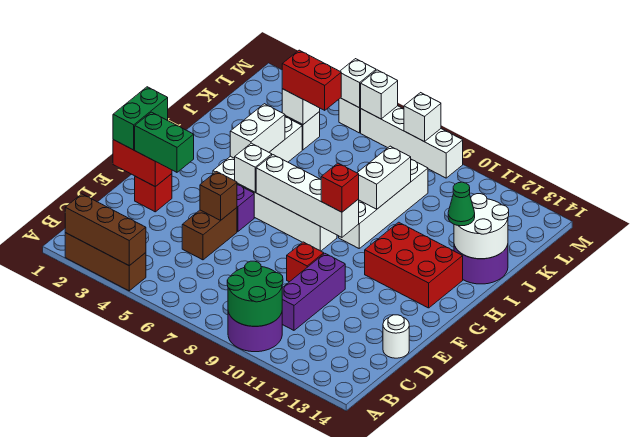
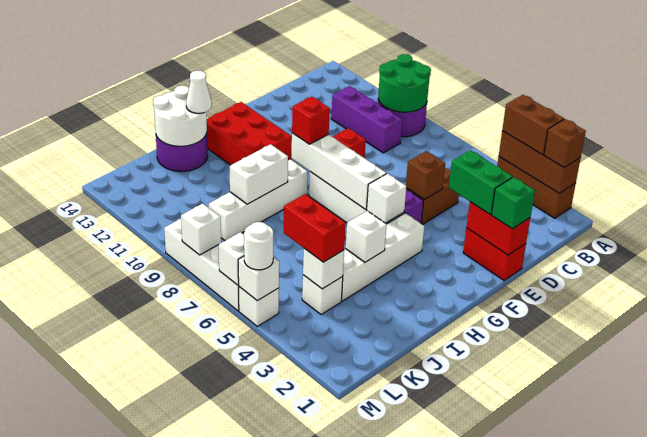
none -> brown 1x1 brick [544,119,586,167]
none -> brown 1x2 brick [502,95,564,155]
purple 1x3 brick [282,253,345,330] -> purple 1x3 brick turned to [331,86,402,153]
white 1x1 round brick [383,315,409,358] -> white 1x1 round brick moved to [244,222,273,270]
green 1x2 brick [113,87,168,150] -> green 1x1 brick [491,177,535,229]
red 1x1 brick [135,174,172,212] -> red 1x2 brick [463,228,526,280]
white 1x2 brick [230,104,285,158] -> white 1x1 brick [346,211,387,262]
green 1x1 cone [448,182,475,226] -> white 1x1 cone [186,71,212,113]

